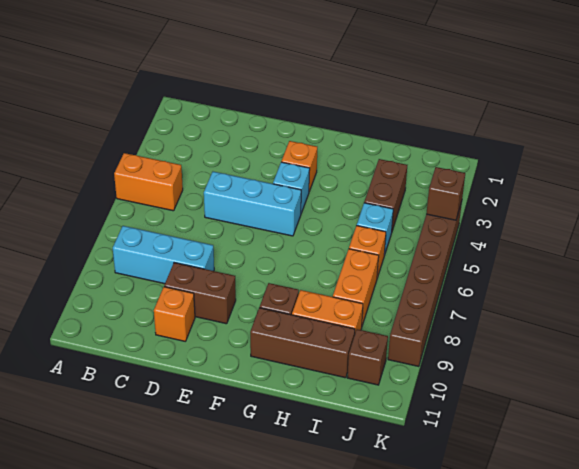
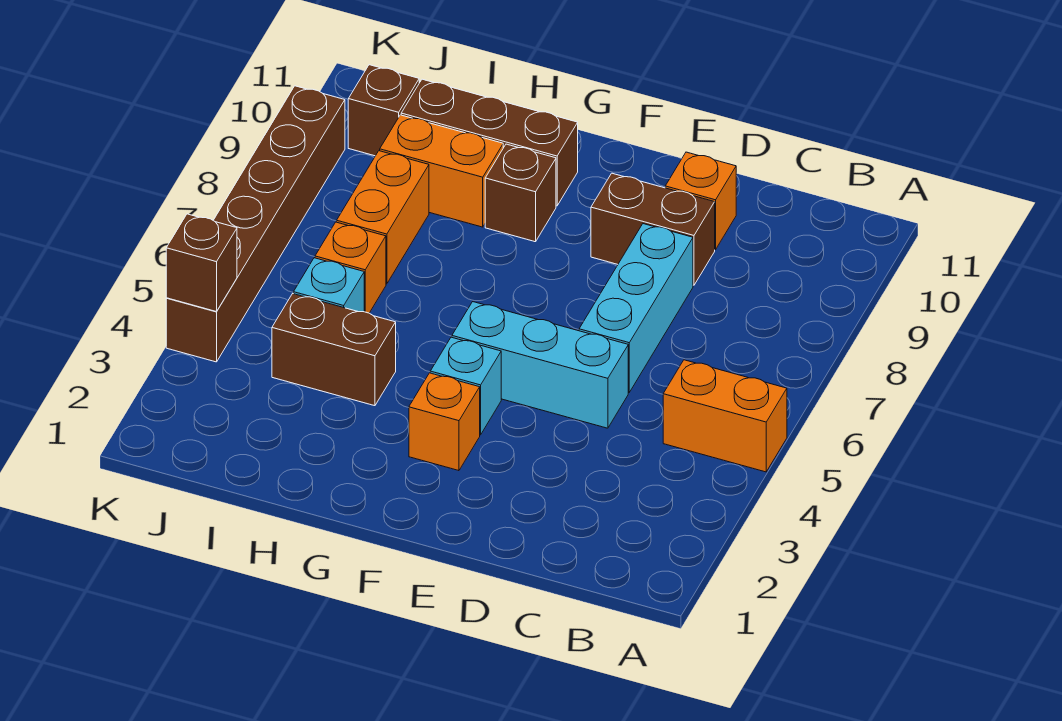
cyan 1x3 brick [113,226,214,284] -> cyan 1x3 brick turned to [579,224,693,392]
brown 1x2 brick [364,159,407,231] -> brown 1x2 brick turned to [272,294,396,406]

